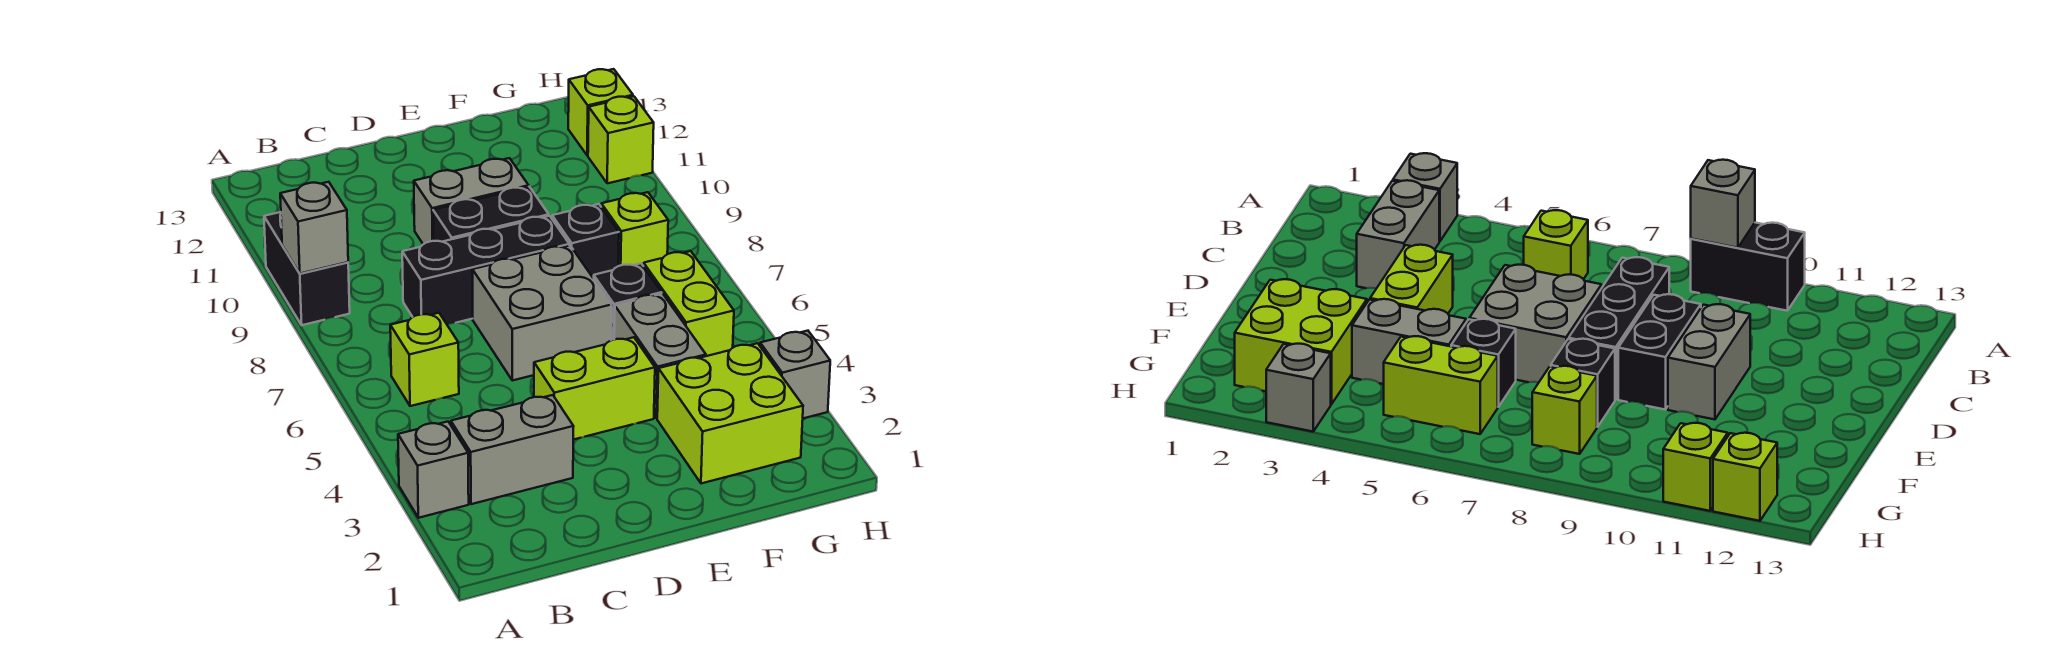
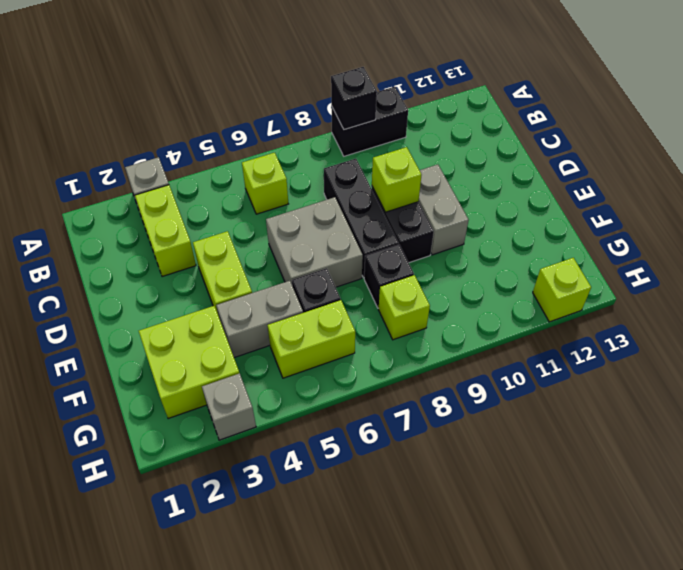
grey 1x1 brick [280,182,348,274] -> black 1x1 brick [331,67,377,130]
grey 1x2 brick [451,395,574,504] -> lime 1x2 brick [135,185,196,277]
lime 1x1 brick [588,96,654,183] -> lime 1x1 brick moved to [372,147,421,212]

